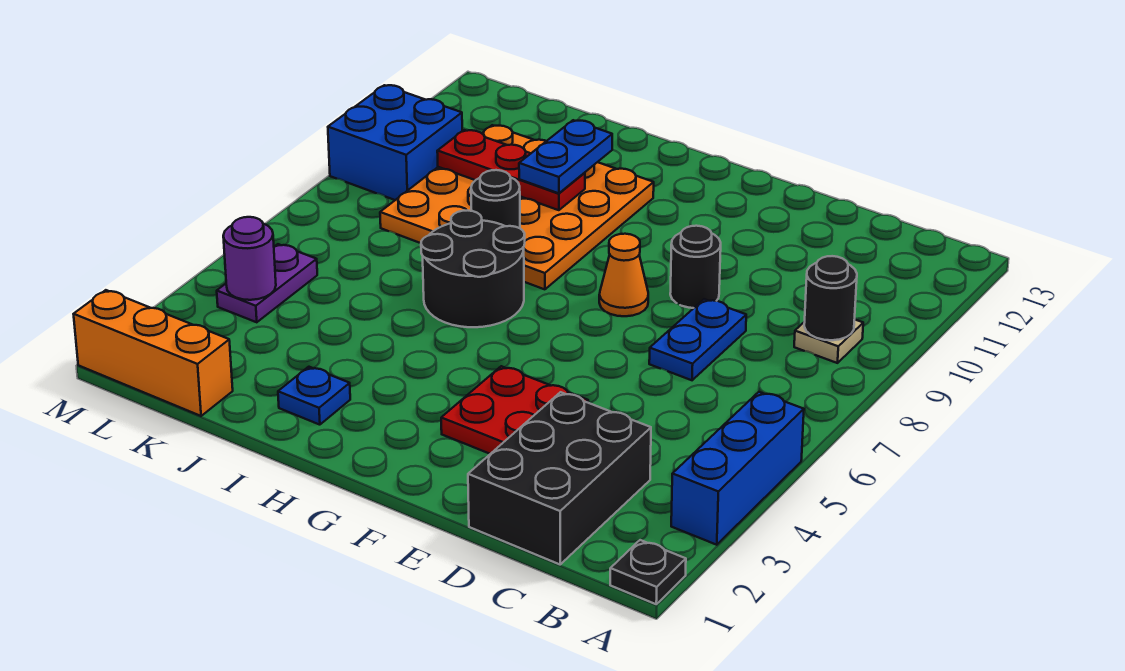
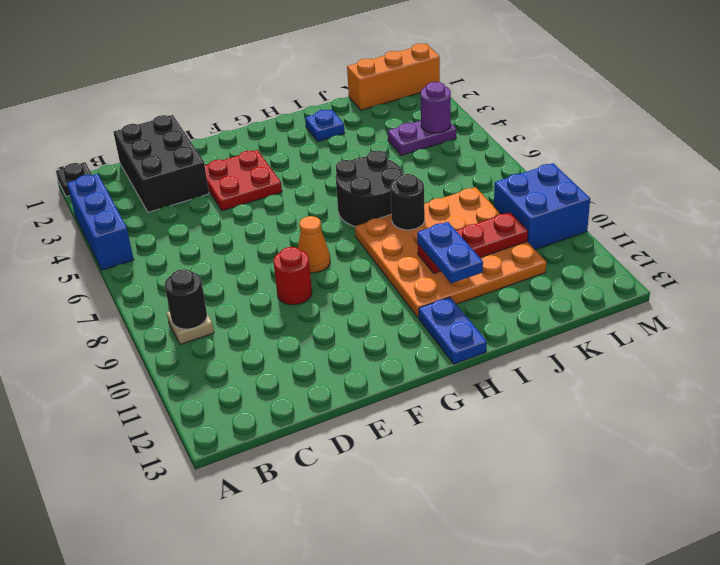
blue 1x2 plate [649,299,746,380] -> blue 1x2 plate moved to [419,297,487,364]
black 1x1 round brick [670,226,721,308] -> red 1x1 round brick [274,247,312,305]
purple 1x2 plate [217,244,317,322] -> purple 1x2 plate turned to [388,120,456,155]

